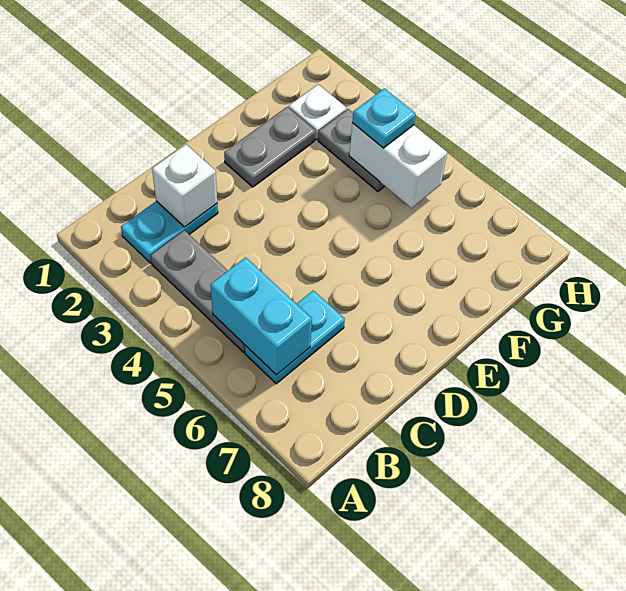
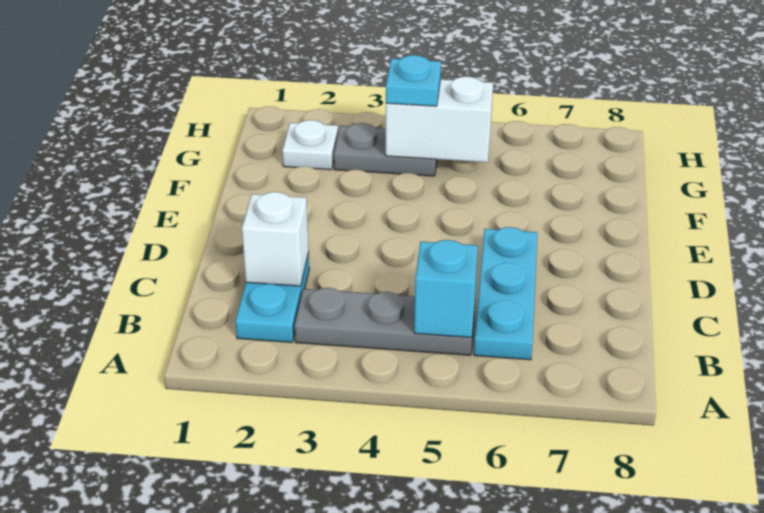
cyan 1x2 brick [211,257,312,375] -> cyan 1x1 brick [414,240,478,337]
cyan 1x2 plate [245,290,345,384] -> cyan 1x3 plate [474,227,537,360]
grey 1x2 plate [224,107,316,187] -> none

